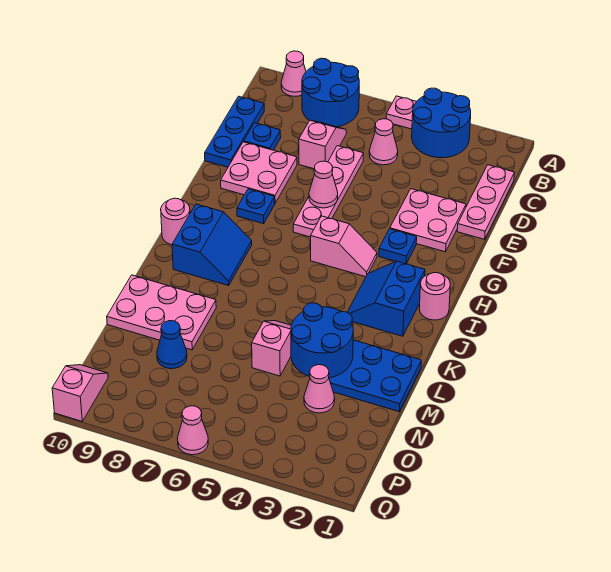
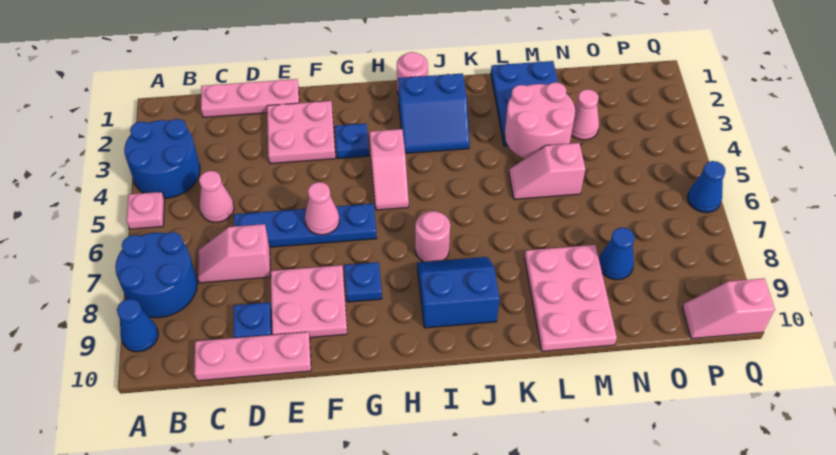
pink 1x1 cone [281,51,306,96] -> blue 1x1 cone [117,299,158,352]
blue 1x3 plate [205,96,264,167] -> pink 1x3 plate [194,332,311,381]
pink 1x4 plate [293,146,364,237] -> blue 1x4 plate [234,204,377,247]
pink 1x2 slope [311,216,377,277] -> pink 1x2 slope turned to [370,129,409,210]
pink 1x1 round brick [161,198,190,245] -> pink 1x1 round brick moved to [415,211,450,262]
blue 2x2 round brick [291,303,353,378] -> pink 2x2 round brick [505,82,575,159]
pink 1x1 cone [177,406,208,455] -> blue 1x1 cone [687,161,725,213]

